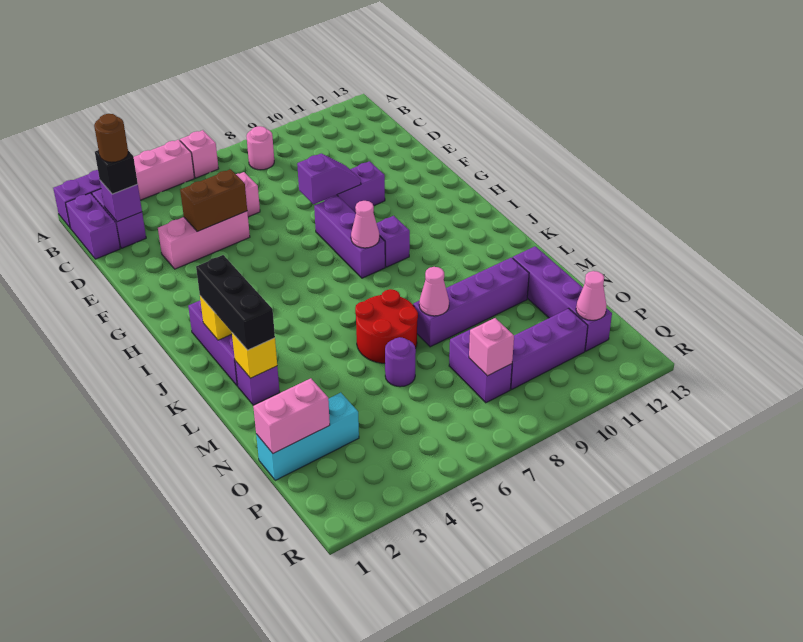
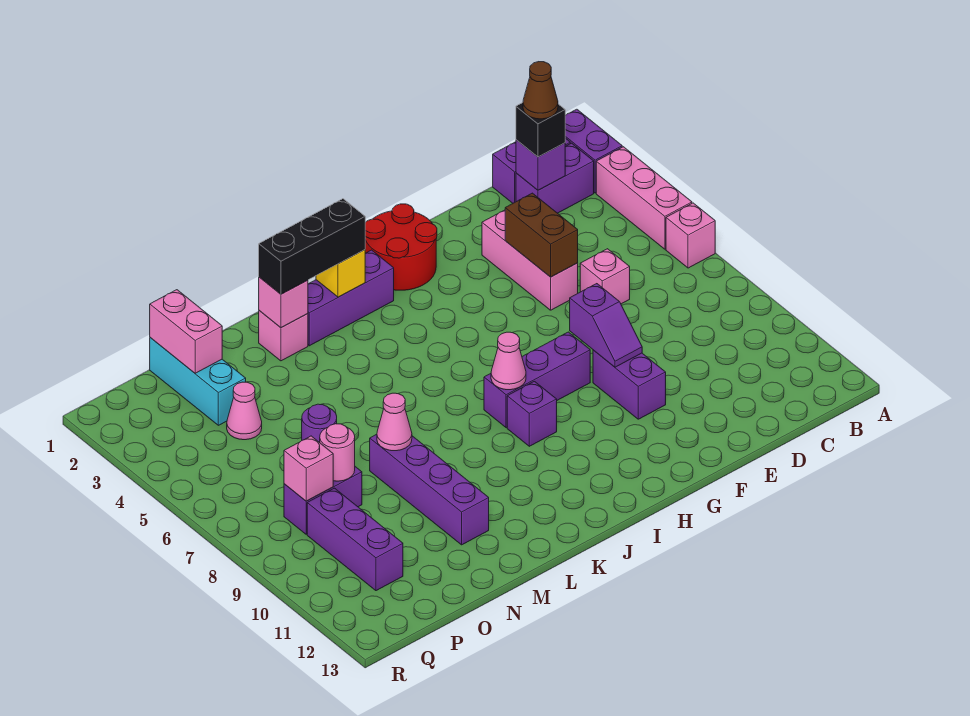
pink 1x1 round brick [246,126,274,170] -> pink 1x1 round brick moved to [320,424,355,481]
brown 1x1 round brick [94,114,128,162] -> brown 1x1 cone [523,62,558,119]
purple 1x1 brick [235,361,280,405] -> pink 1x1 brick [259,311,308,361]
yellow 1x1 brick [232,333,277,378] -> pink 1x1 brick [259,277,308,328]
red 2x2 round brick [355,289,418,363] -> red 2x2 round brick moved to [365,204,437,290]
purple 1x4 brick [513,246,612,351] -> none
pink 1x1 cone [576,271,607,320] -> pink 1x1 cone moved to [227,382,262,440]

